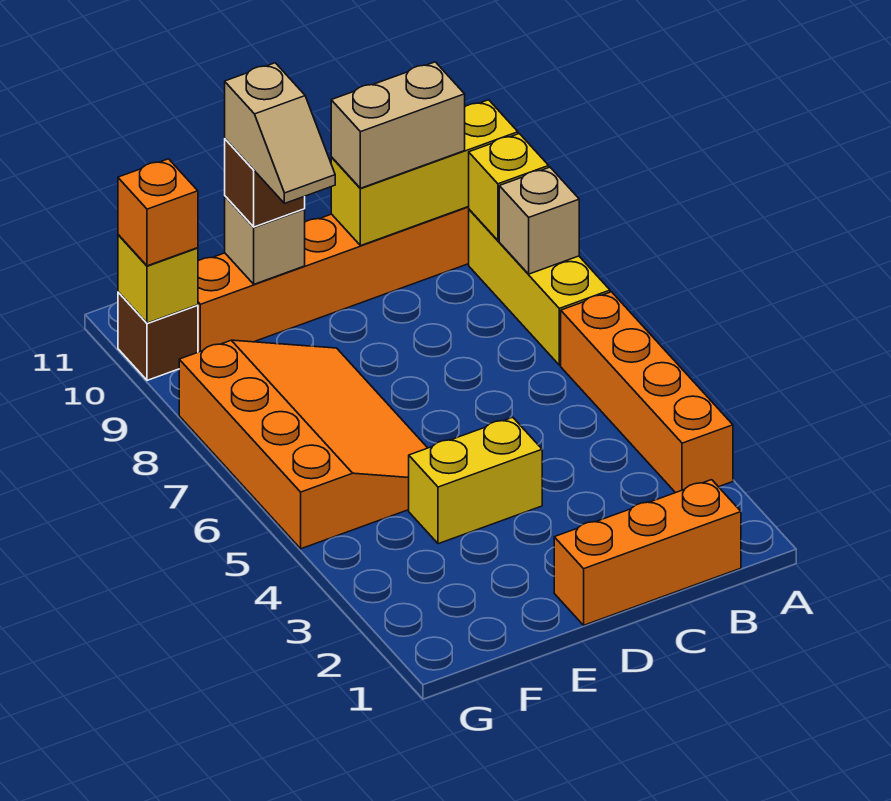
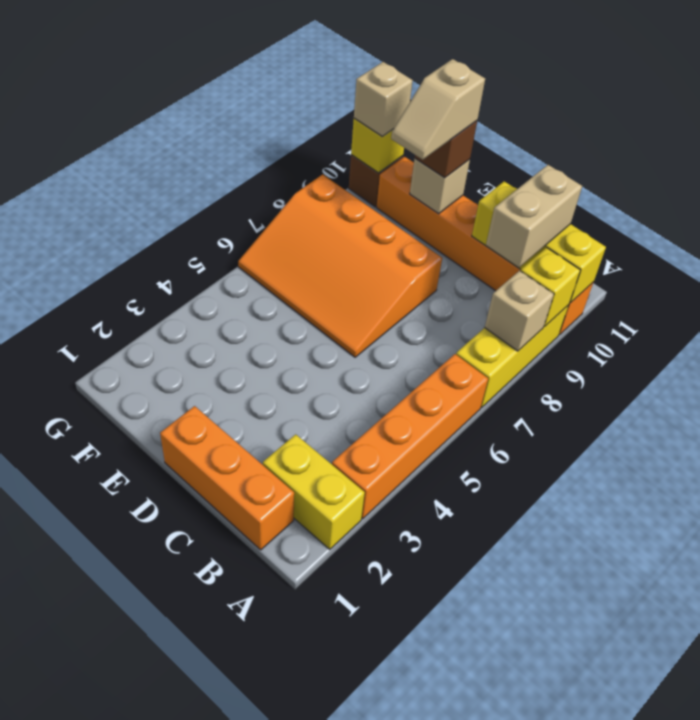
tan 1x2 brick [331,62,465,188] -> tan 1x2 brick turned to [486,165,582,267]
yellow 1x2 brick [409,417,542,544] -> yellow 1x2 brick moved to [263,434,365,549]
orange 3x4 slope [179,340,427,549] -> orange 3x4 slope turned to [238,174,442,357]
orange 1x1 brick [118,159,198,266] -> tan 1x1 brick [354,62,413,136]

